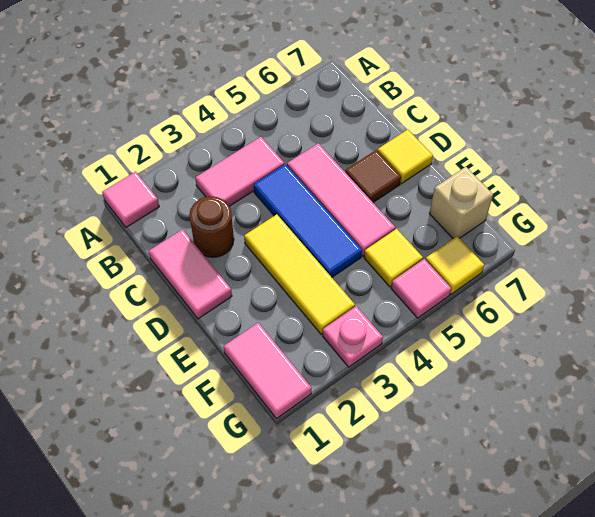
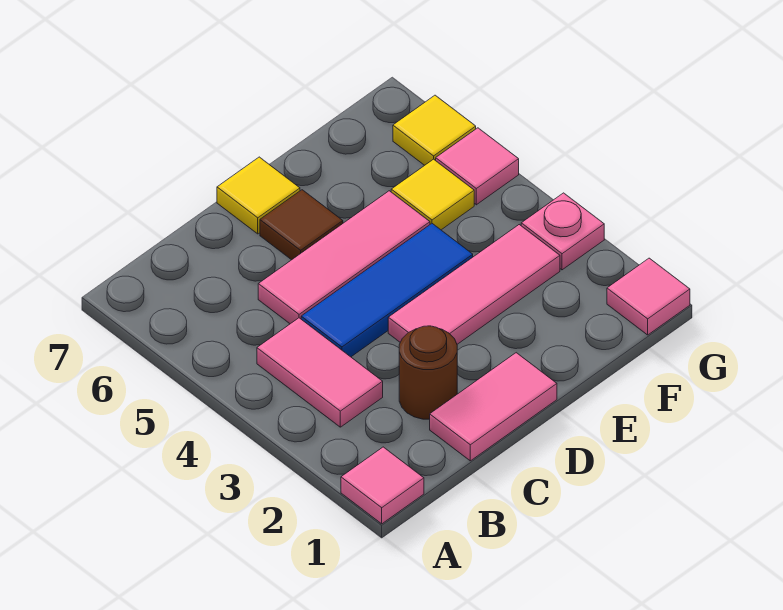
yellow 1x3 tile [244,214,355,334] -> pink 1x3 tile [388,225,560,344]
pink 1x2 tile [224,323,311,419] -> pink 1x1 tile [607,258,690,335]
tan 1x1 brick [429,167,493,238] -> none

